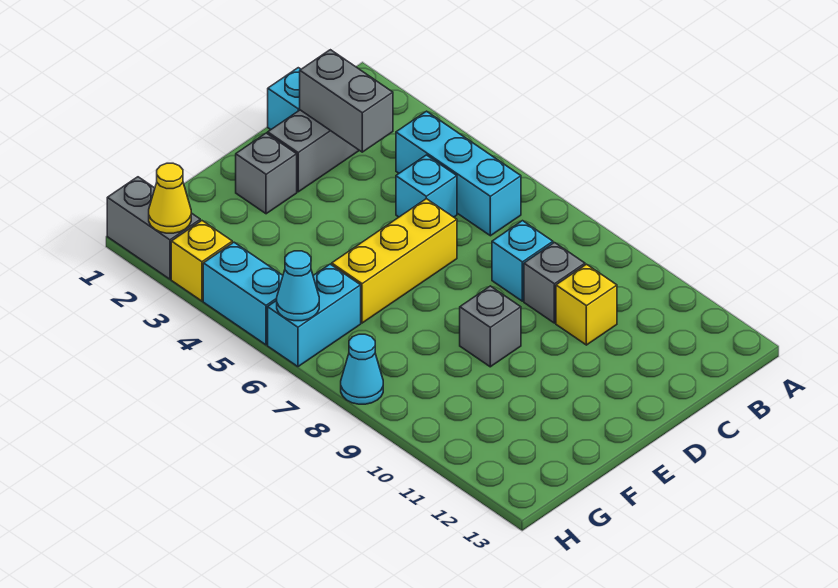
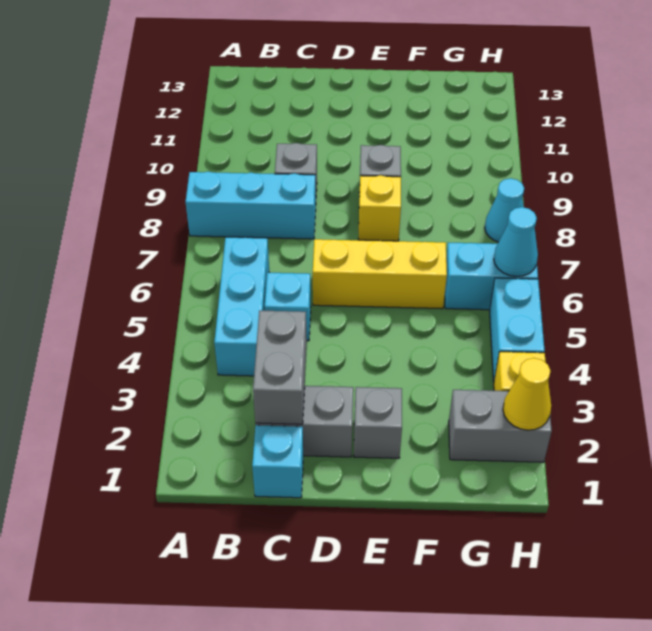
cyan 1x1 brick [492,221,553,301] -> cyan 1x3 brick [186,172,316,239]
yellow 1x1 brick [556,264,617,345] -> yellow 1x1 brick moved to [358,175,401,241]
grey 1x2 brick [107,177,200,279] -> grey 1x2 brick turned to [449,390,552,462]

